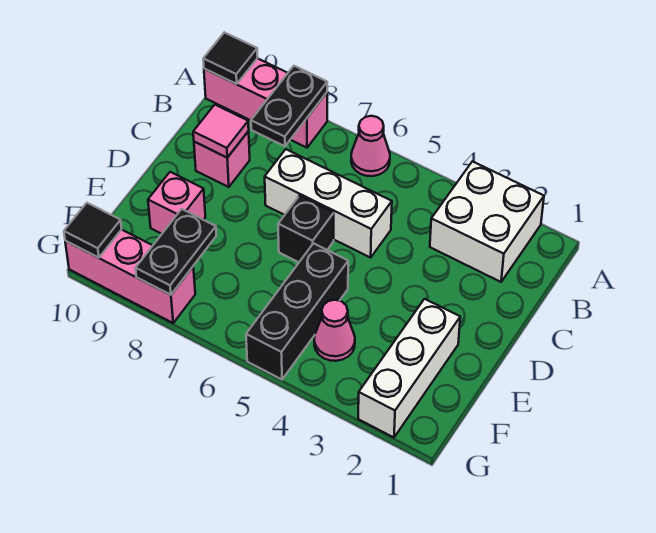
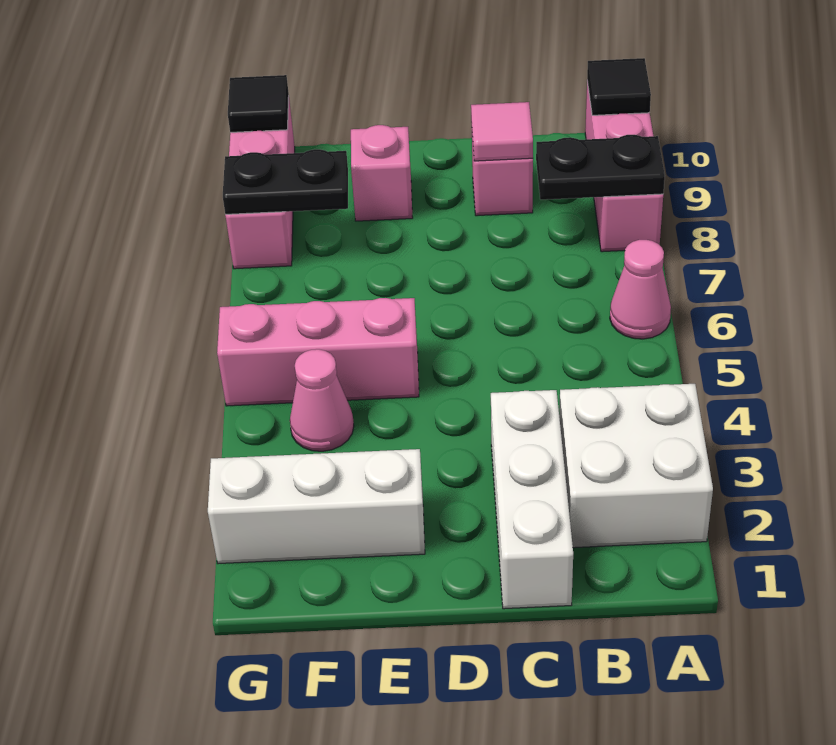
white 1x3 brick [265,149,392,258] -> white 1x3 brick moved to [491,390,573,609]
black 1x1 brick [278,196,334,262] -> none
black 1x3 brick [246,243,348,379] -> pink 1x3 brick [217,298,419,406]

